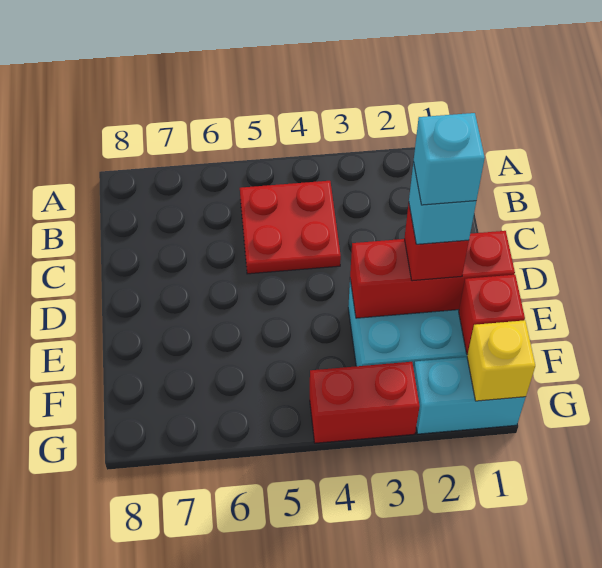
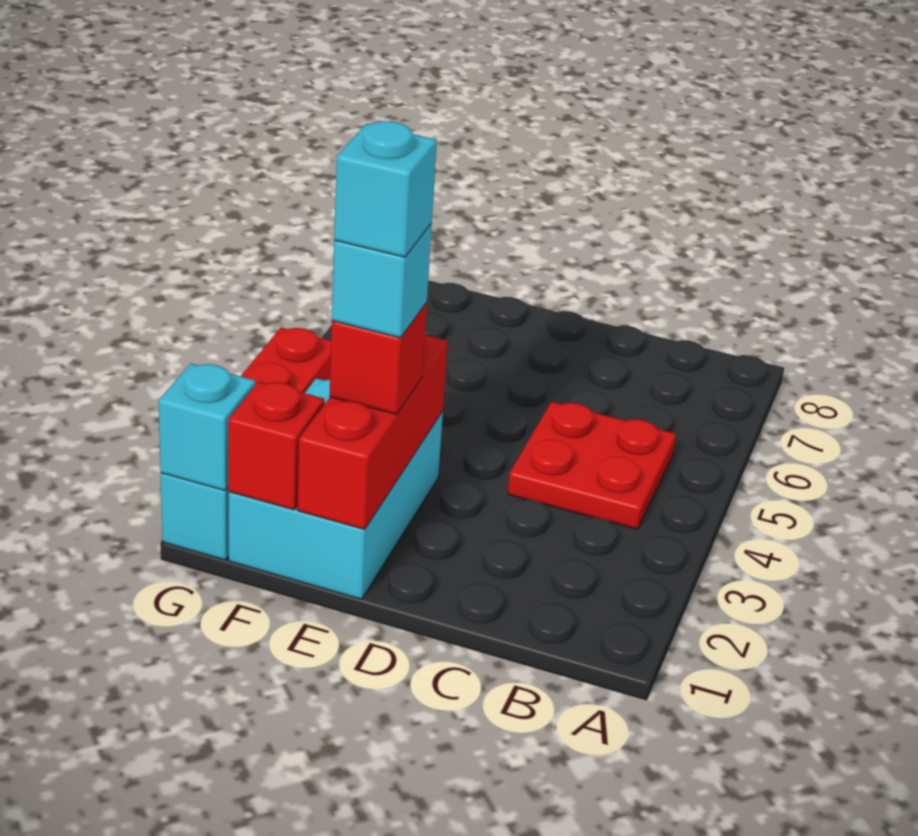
yellow 1x1 brick [467,320,535,401] -> cyan 1x1 brick [159,364,255,491]

